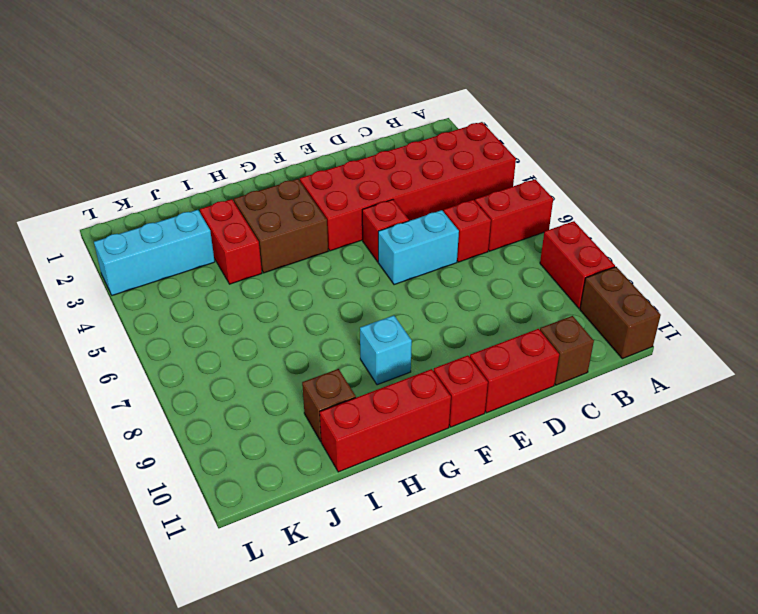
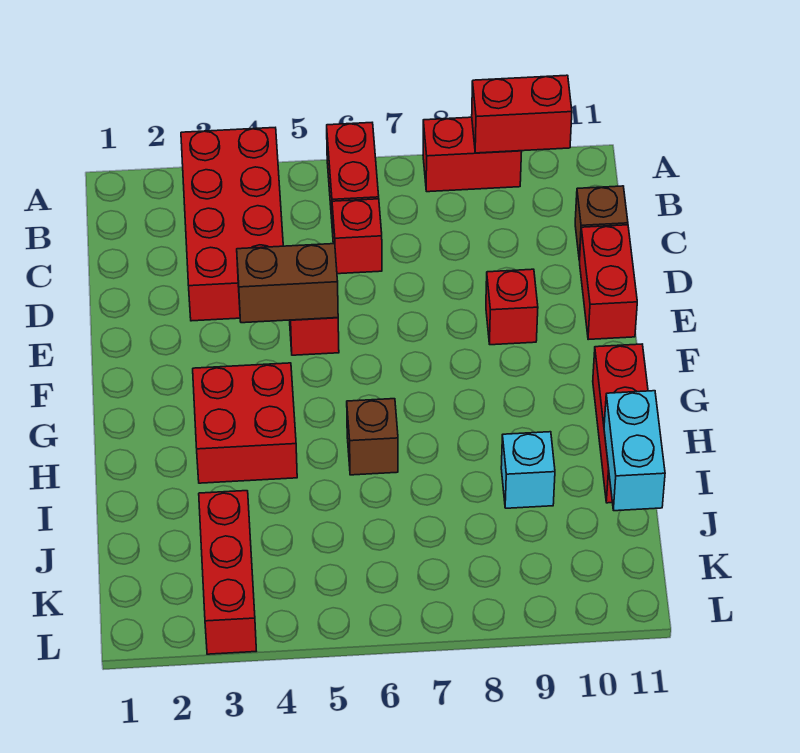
red 2x6 brick [300,122,516,251] -> red 2x4 brick [181,128,283,321]
brown 1x2 brick [580,267,661,359] -> brown 1x2 brick moved to [237,244,338,323]
cyan 1x2 brick [378,210,459,285] -> cyan 1x2 brick moved to [604,391,665,511]
red 1x1 brick [434,355,488,427] -> red 1x1 brick moved to [486,269,538,345]
brown 2x2 brick [234,179,328,273] -> red 2x2 brick [193,363,297,483]
cyan 1x1 brick [360,315,412,385] -> cyan 1x1 brick moved to [501,432,555,508]
red 1x2 brick [200,199,262,284] -> red 1x2 brick moved to [472,75,572,153]
brown 1x1 brick [302,369,356,441] -> brown 1x1 brick moved to [347,399,398,475]
cyan 1x3 brick [94,210,215,295] -> red 1x3 brick [199,491,256,654]

